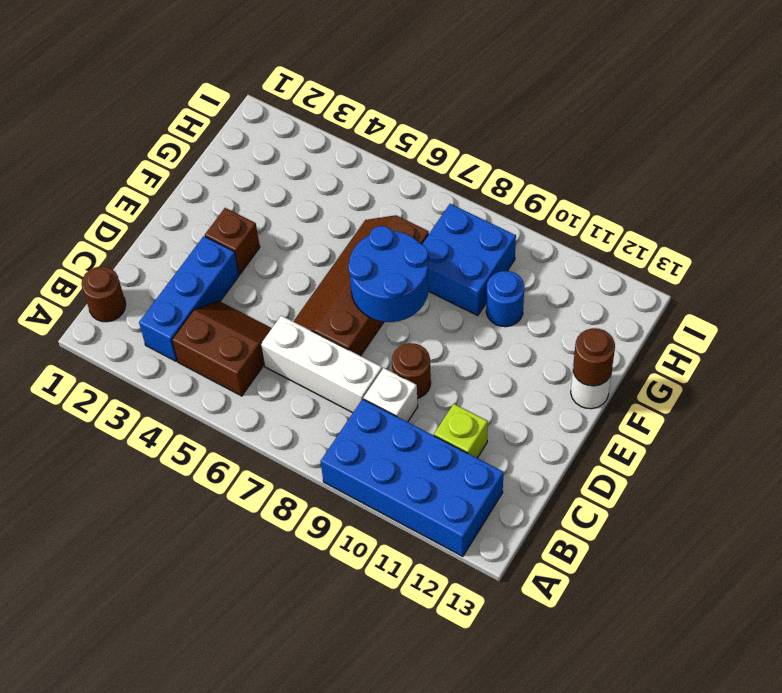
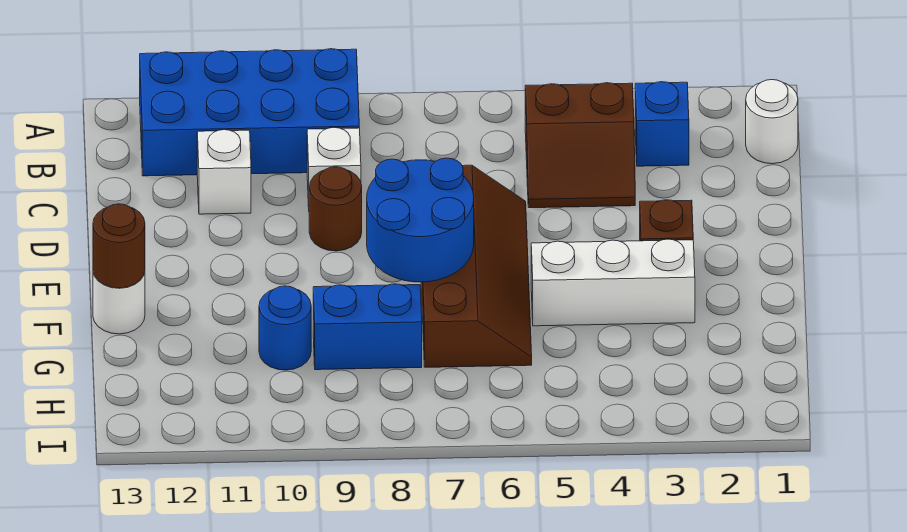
brown 1x1 round brick [82,266,126,322] -> white 1x1 round brick [746,80,798,164]
blue 1x3 brick [139,236,239,361] -> blue 1x1 brick [635,82,689,166]
white 1x3 brick [261,316,382,413] -> white 1x3 brick moved to [531,239,695,326]
lime 1x1 brick [434,404,488,458] -> white 1x1 brick [197,130,251,214]
blue 2x2 brick [422,204,516,316] -> blue 1x2 brick [313,284,422,370]

